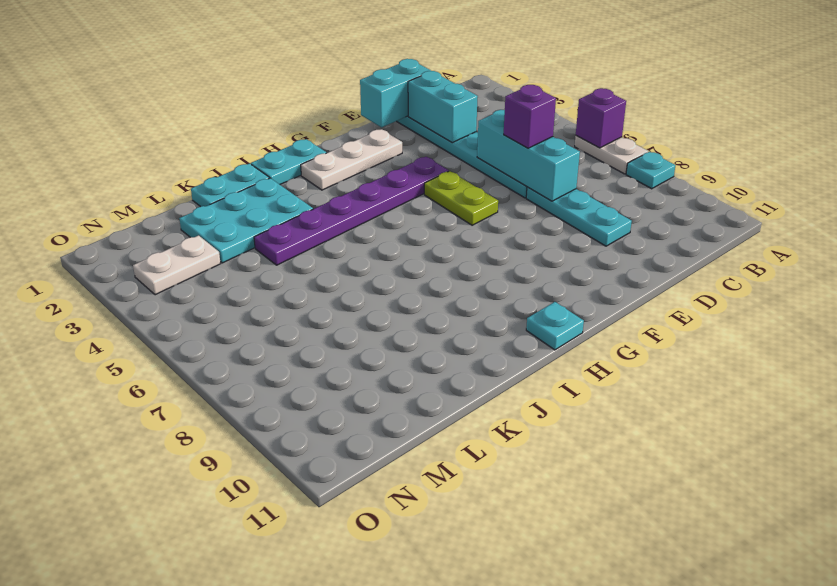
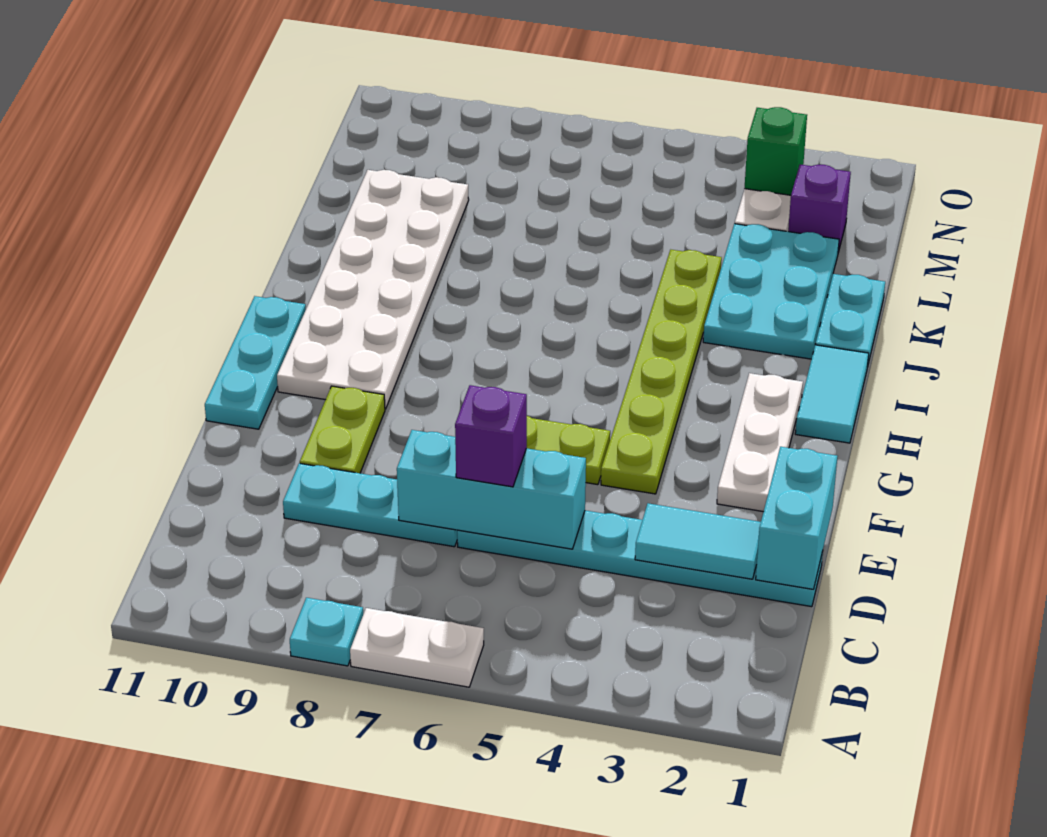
purple 1x1 brick [576,88,626,148] -> purple 1x1 brick moved to [788,165,851,252]
cyan 1x2 brick [408,71,478,143] -> cyan 1x2 tile [635,503,761,579]
none -> lime 1x2 plate [300,386,385,473]
purple 1x6 plate [254,157,449,265] -> lime 1x6 plate [601,250,722,494]
none -> white 2x6 plate [277,170,469,409]
cyan 1x2 plate [251,139,326,185] -> cyan 1x2 tile [795,345,869,443]
cyan 1x1 plate [526,302,584,350] -> cyan 1x3 plate [205,296,306,429]
none -> green 1x1 brick [744,107,807,195]

